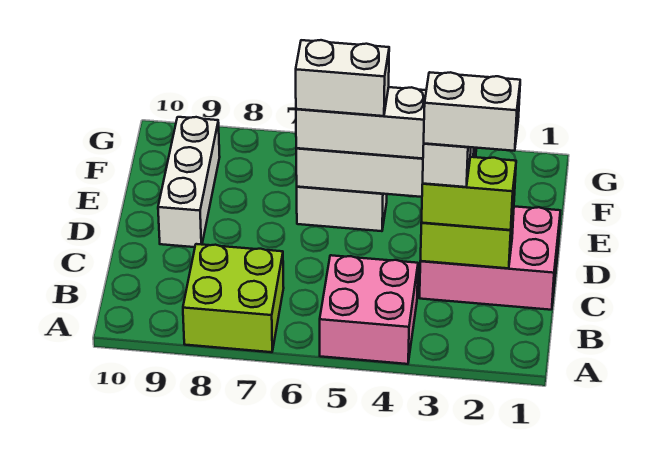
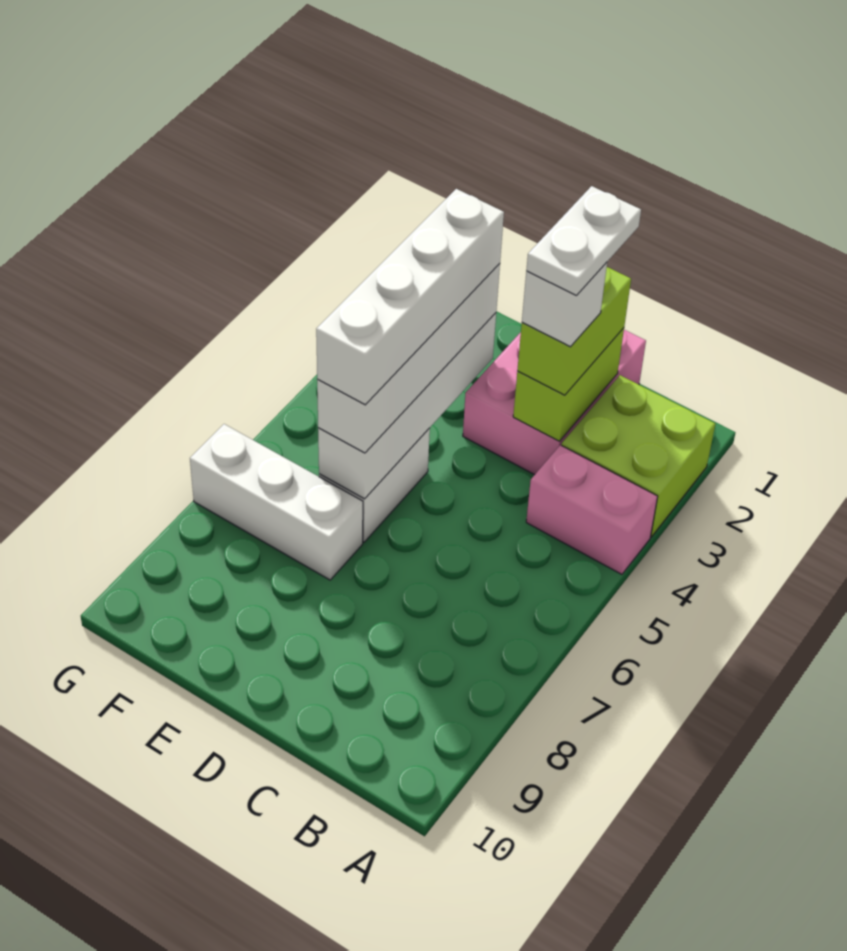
pink 2x2 brick [320,255,418,364] -> pink 1x2 brick [526,445,658,574]
lime 2x2 brick [183,244,284,352] -> lime 2x2 brick moved to [561,375,715,537]
white 1x2 brick [424,72,520,151] -> white 1x2 plate [526,186,641,296]
white 1x3 brick [158,117,220,247] -> white 1x3 brick moved to [190,424,363,580]
white 1x2 brick [296,40,389,116] -> white 1x4 brick [316,189,504,405]

